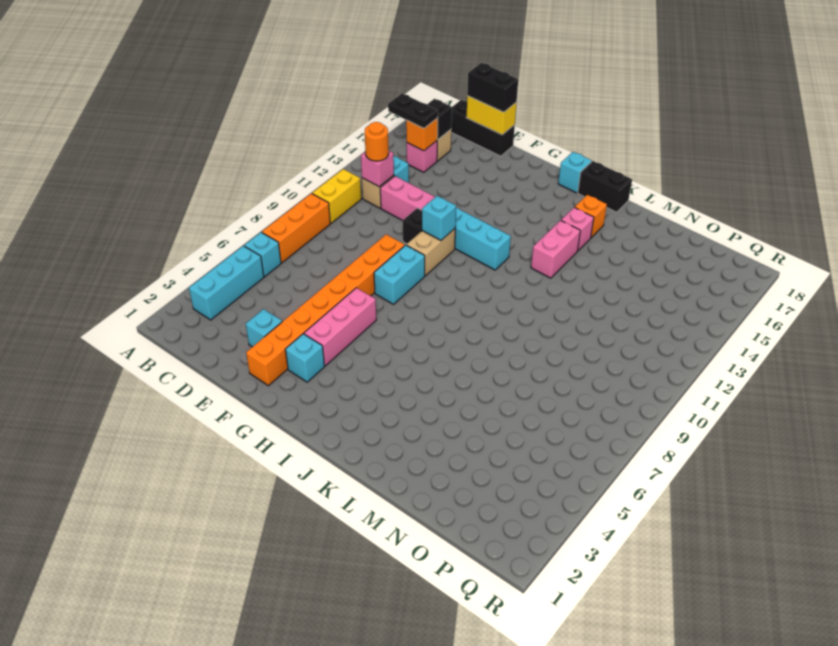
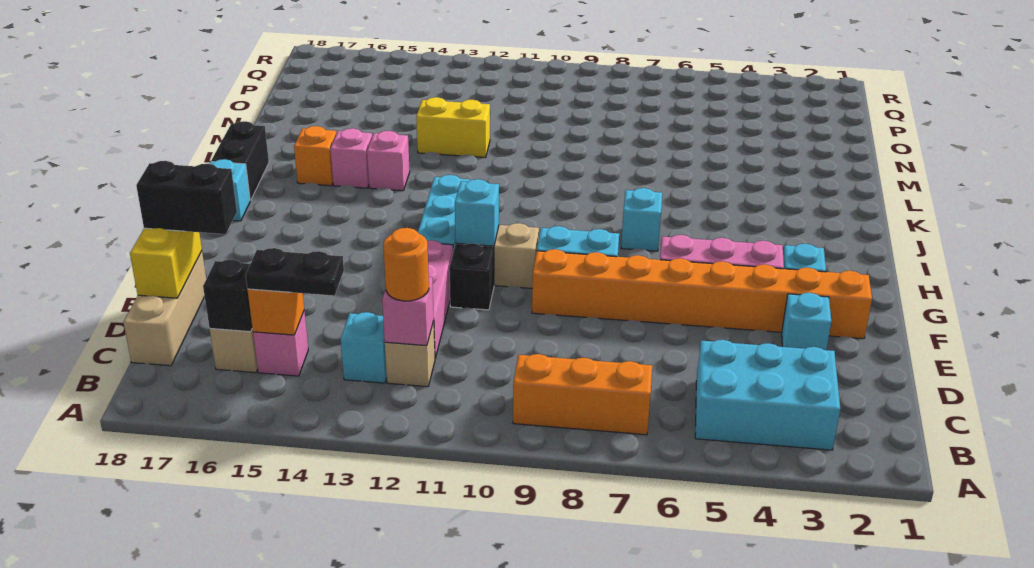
cyan 1x3 brick [189,246,264,320] -> cyan 2x3 brick [695,340,840,450]
cyan 1x1 brick [244,232,281,277] -> cyan 1x1 brick moved to [621,188,662,251]
yellow 1x2 brick [312,169,361,223] -> yellow 1x2 brick moved to [416,97,490,157]
black 1x2 plate [388,93,438,128] -> black 1x2 plate turned to [246,248,344,296]
black 1x3 brick [451,100,515,156] -> tan 1x3 brick [123,251,206,366]
black 1x2 brick [467,63,518,112] -> black 1x2 brick turned to [136,161,237,234]
pink 1x2 brick [531,220,580,278] -> pink 1x1 brick [367,131,410,191]

